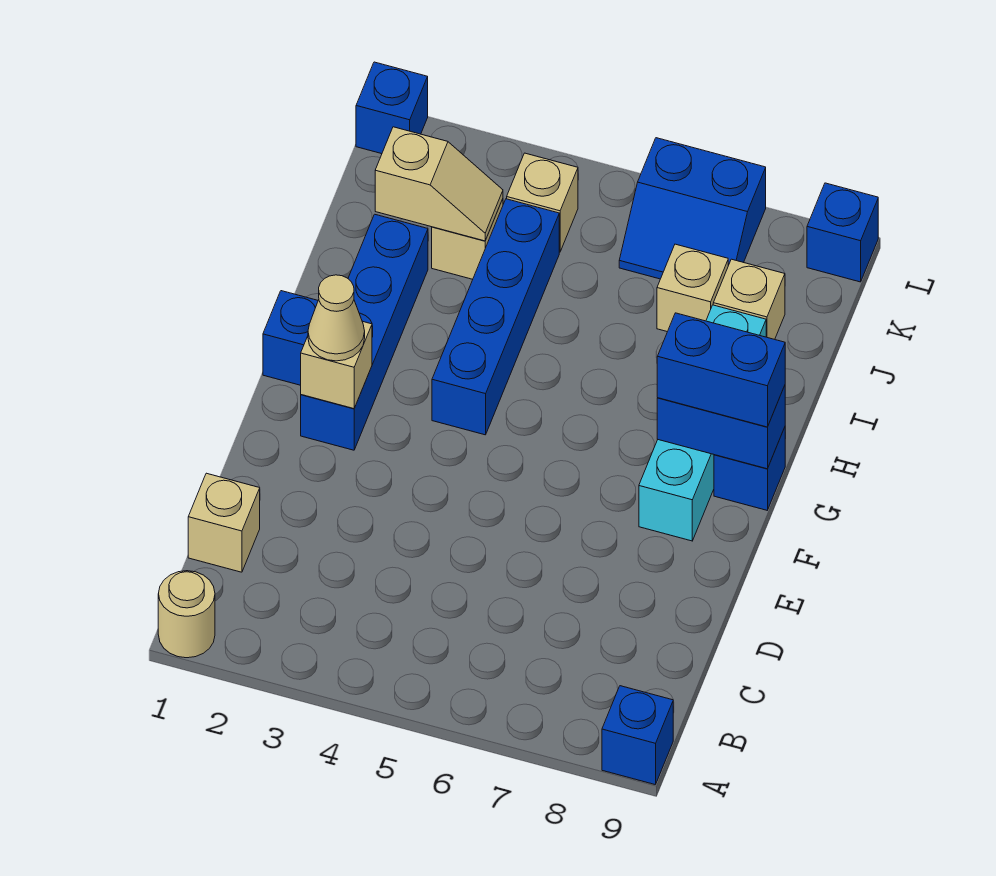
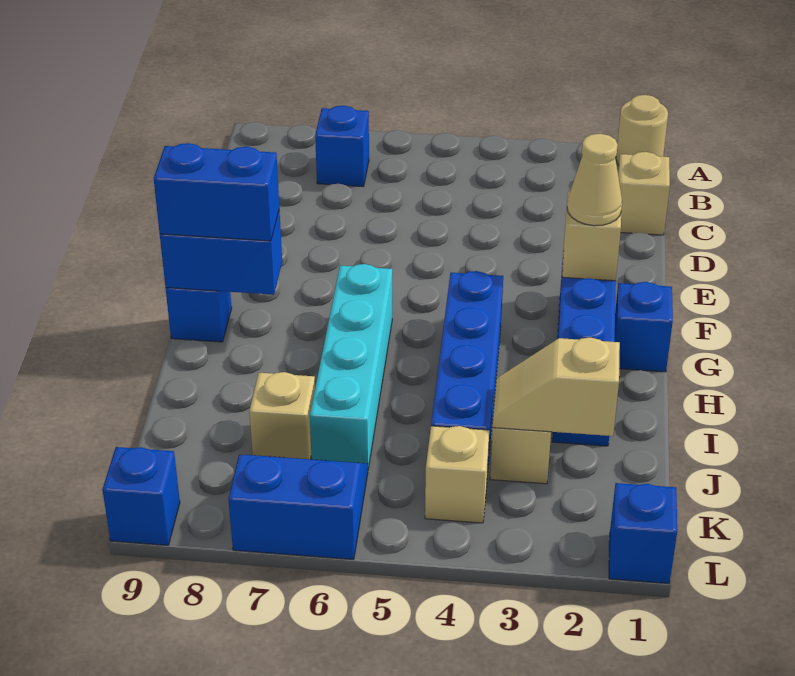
blue 1x1 brick [602,686,673,785] -> blue 1x1 brick moved to [315,106,369,187]
cyan 1x4 brick [639,305,766,541] -> cyan 1x4 brick moved to [310,264,392,469]
tan 1x1 brick [713,259,785,339] -> none

